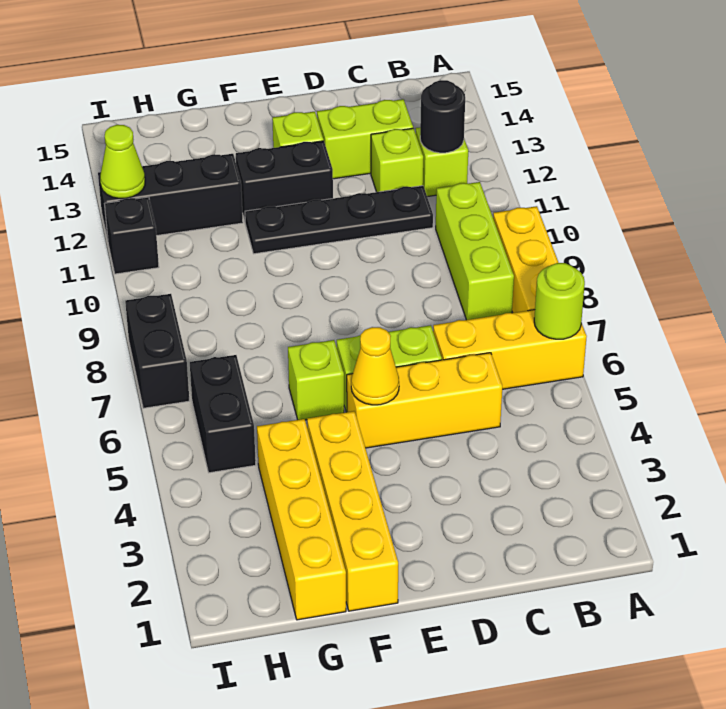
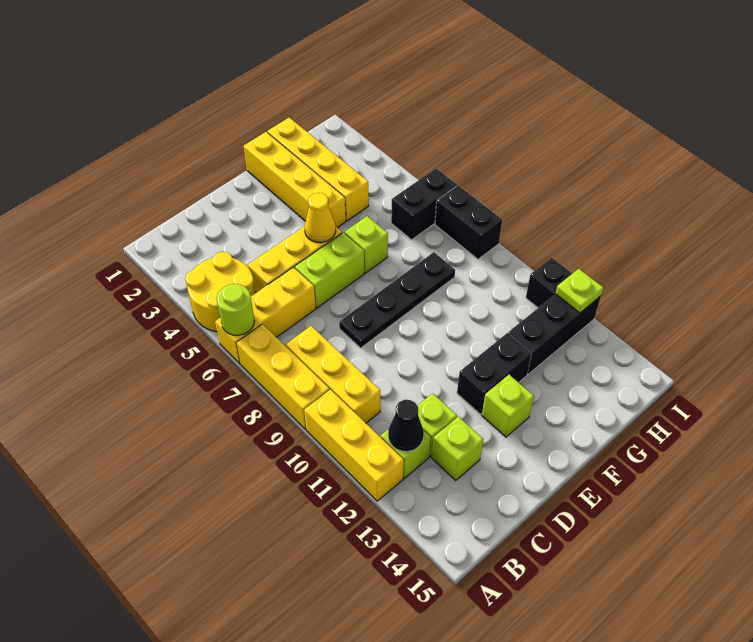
none -> yellow 2x2 round brick [185,252,255,332]
none -> yellow 1x3 brick [304,390,404,501]
lime 1x3 brick [436,182,514,320] -> yellow 1x3 brick [286,326,380,423]
black 1x1 round brick [420,80,465,153] -> black 1x1 cone [388,400,424,452]
black 1x4 plate [245,186,433,254] -> black 1x4 plate moved to [339,252,455,348]
lime 1x2 brick [317,99,413,179] -> lime 1x1 brick [432,417,483,480]
black 1x2 brick [190,355,256,473] -> black 1x2 brick turned to [391,169,457,240]
lime 1x1 cone [100,125,145,198] -> lime 1x1 plate [555,269,603,313]

